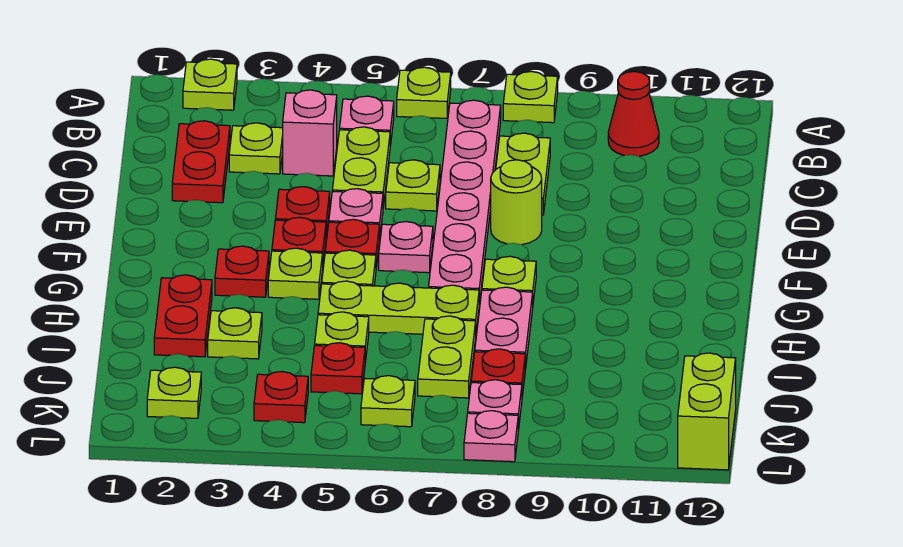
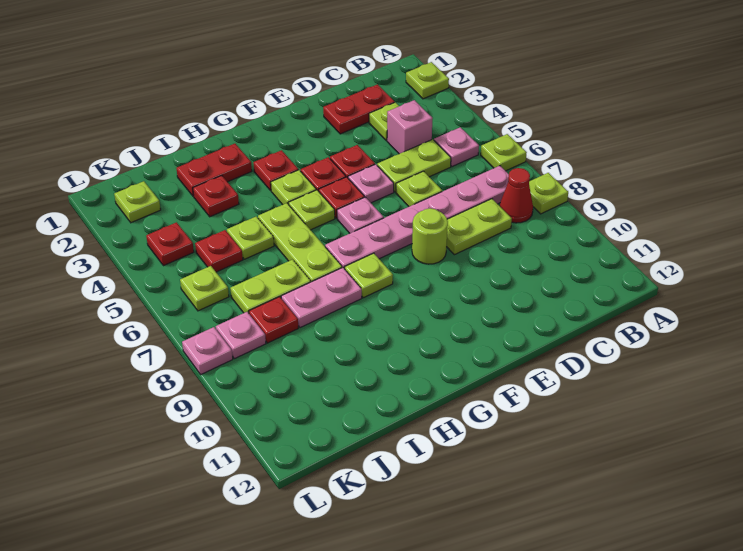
red 1x1 cone [608,71,659,156] -> red 1x1 cone moved to [500,168,533,223]
lime 1x1 plate [208,308,262,359] -> red 1x1 plate [193,176,239,217]
lime 1x2 brick [678,353,736,470] -> none

